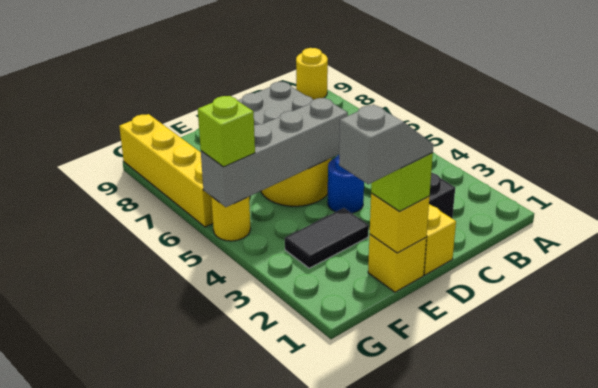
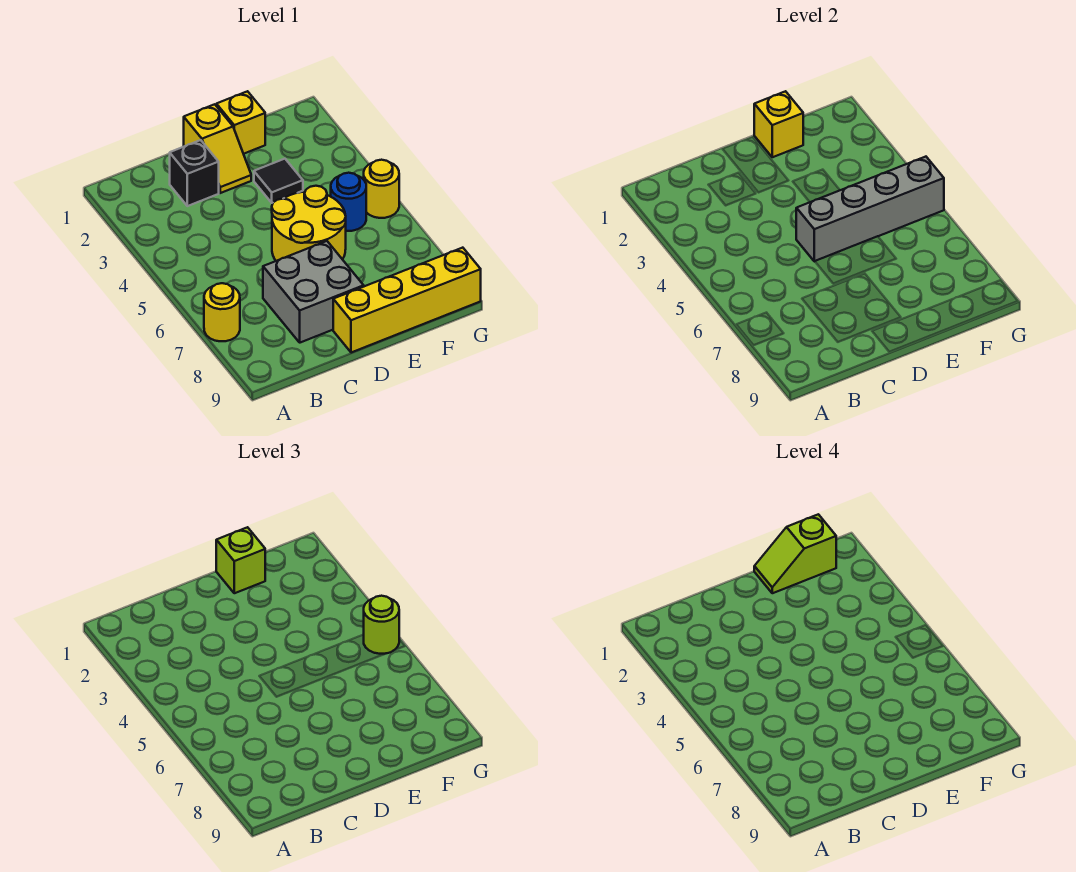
yellow 1x1 round brick [296,48,328,100] -> yellow 1x1 round brick moved to [204,283,240,341]
blue 1x1 round brick [328,155,364,213] -> blue 1x1 round brick moved to [331,173,366,231]
grey 1x2 slope [339,104,433,184] -> lime 1x2 slope [754,514,836,593]
black 1x2 tile [285,208,369,268] -> black 1x1 tile [254,159,303,203]
lime 1x1 brick [198,96,255,167] -> lime 1x1 round brick [364,596,399,654]
yellow 1x4 brick [119,114,213,227] -> yellow 1x4 brick turned to [333,248,481,353]

